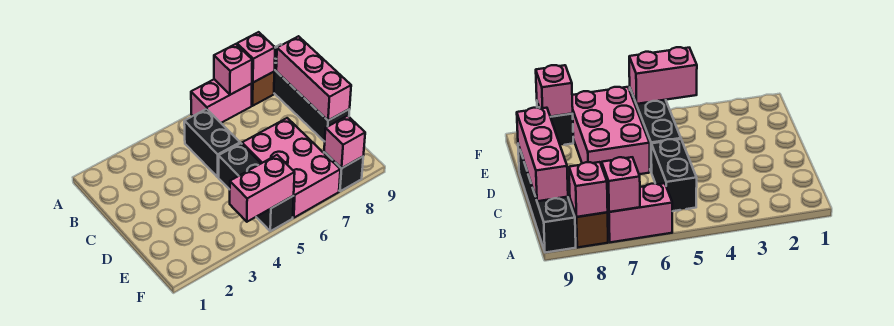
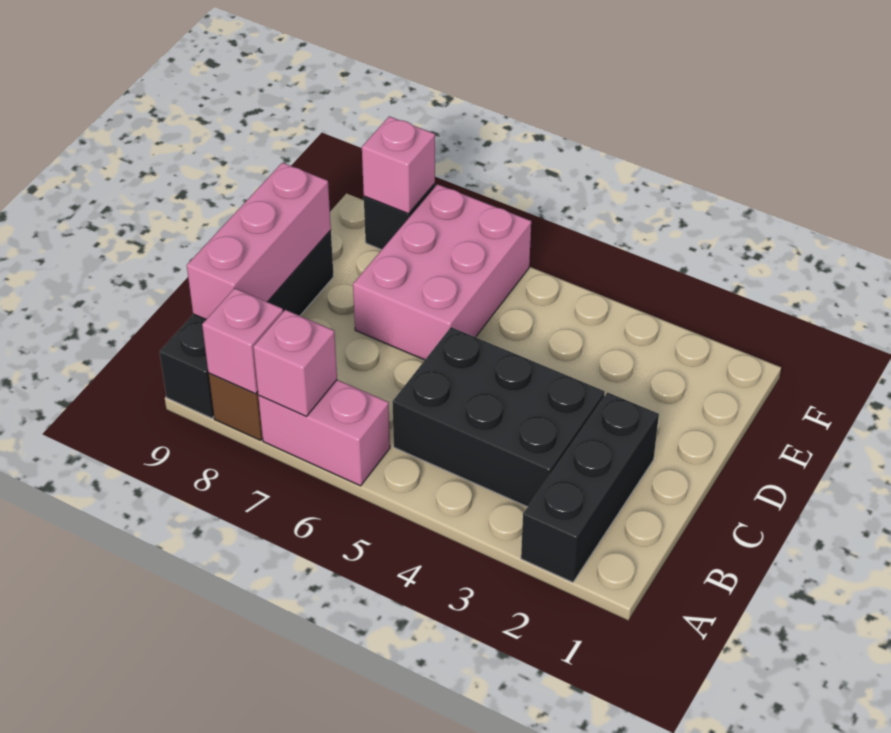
black 1x2 brick [184,109,240,177] -> black 2x3 brick [392,327,605,507]
black 1x3 brick [219,143,294,231] -> black 1x3 brick moved to [521,392,659,582]
pink 1x2 brick [230,155,295,222] -> none

